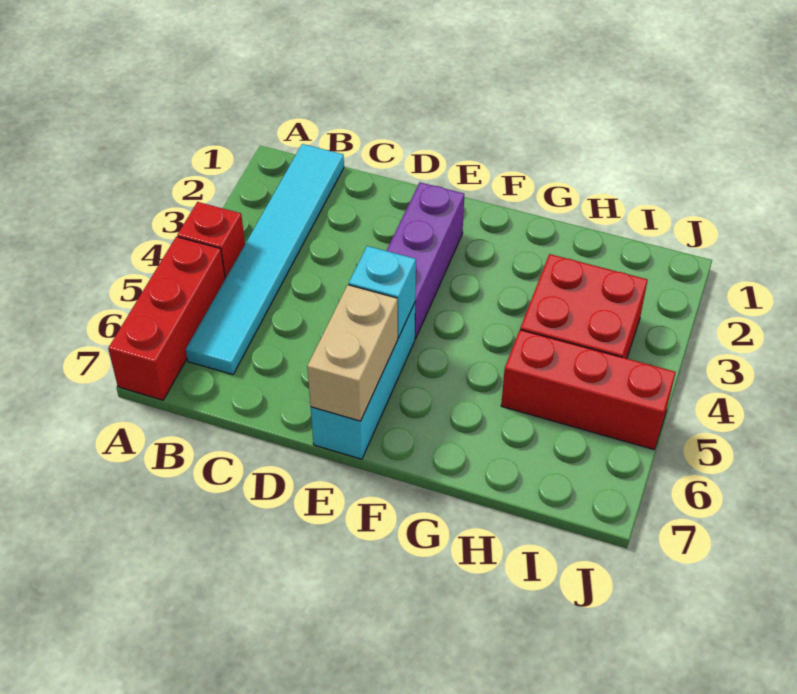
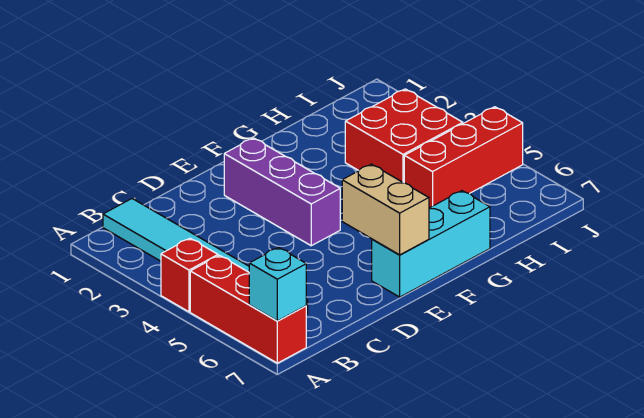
cyan 1x3 brick [311,303,415,459] -> cyan 1x3 brick turned to [372,191,490,297]
cyan 1x1 brick [349,246,416,338] -> cyan 1x1 brick moved to [249,247,306,321]

